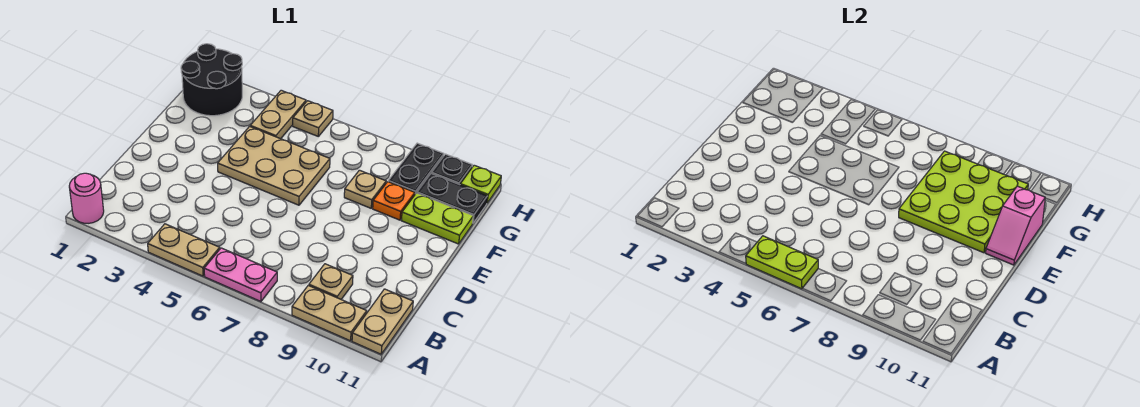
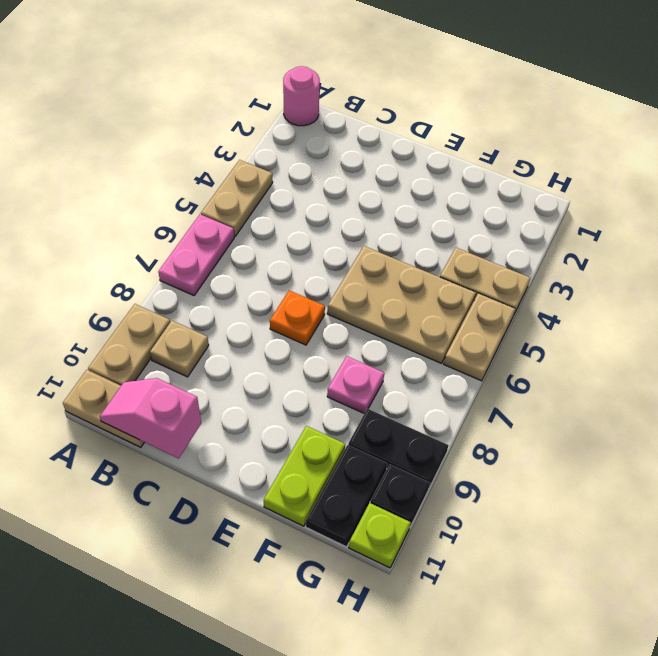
lime 1x2 plate [746,236,818,289] -> none
tan 2x3 plate [218,126,330,205] -> tan 2x3 plate turned to [327,246,476,363]
lime 3x3 plate [899,151,1028,253] -> none
pink 1x2 slope [986,186,1045,265] -> pink 1x2 slope moved to [100,378,201,458]
tan 1x1 plate [344,170,386,208] -> pink 1x1 plate [327,356,384,414]
orange 1x1 plate [373,182,415,220] -> orange 1x1 plate moved to [270,291,325,345]
black 2x2 round brick [181,44,242,116] -> none
tan 1x1 plate [293,101,333,136] -> tan 1x2 plate [444,293,515,381]

